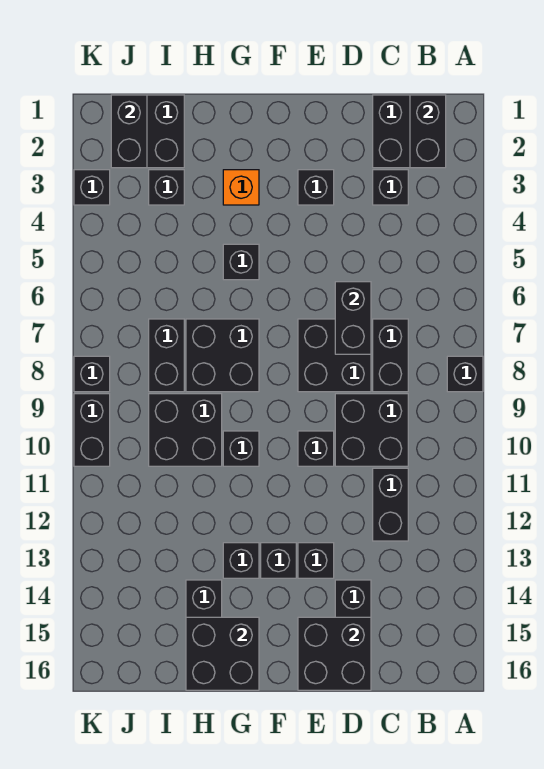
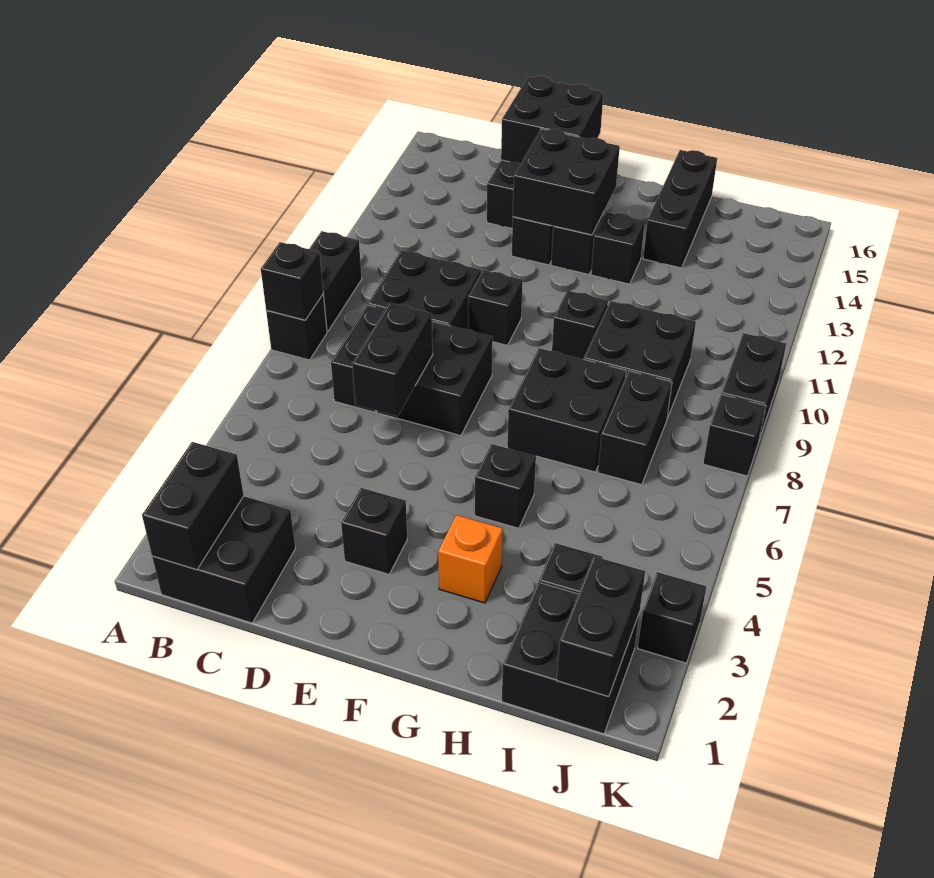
black 1x1 brick [373,170,408,205] -> black 1x1 brick moved to [261,242,323,320]
black 1x2 brick [373,468,408,541] -> black 1x2 brick moved to [309,231,362,332]
black 2x2 brick [186,617,259,690] -> black 2x2 brick moved to [513,129,620,235]

